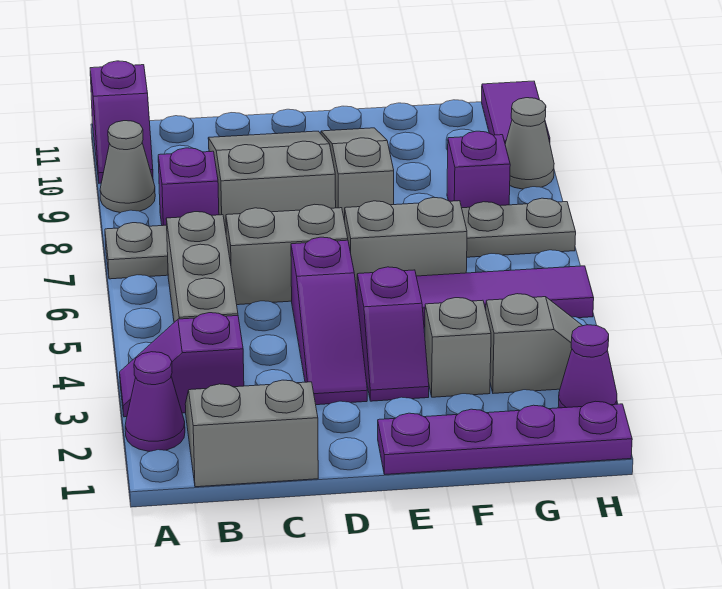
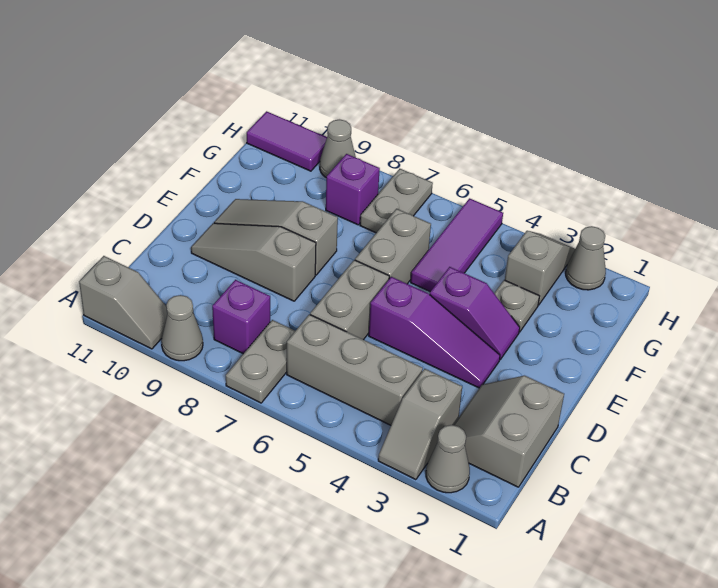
purple 1x1 cone [125,352,185,451] -> grey 1x1 cone [426,425,470,493]
purple 1x2 slope [120,313,244,417] -> grey 1x2 slope [378,369,462,480]
purple 1x2 slope [90,61,153,183] -> grey 1x2 slope [79,256,167,349]
grey 2x3 slope [208,131,336,231] -> grey 1x3 slope [191,223,316,301]
purple 1x4 plate [378,401,632,474] -> none
grey 1x1 brick [425,298,491,397] -> grey 1x1 plate [494,280,540,332]
purple 1x1 cone [558,325,617,408] -> grey 1x1 cone [566,226,606,290]

